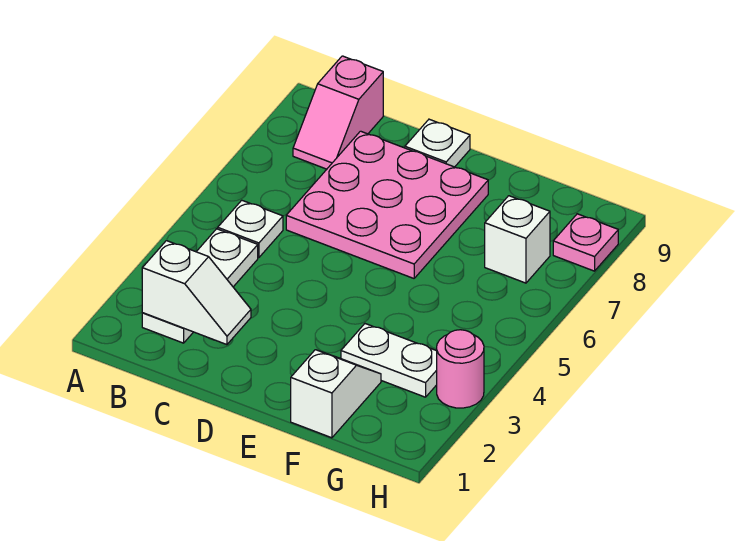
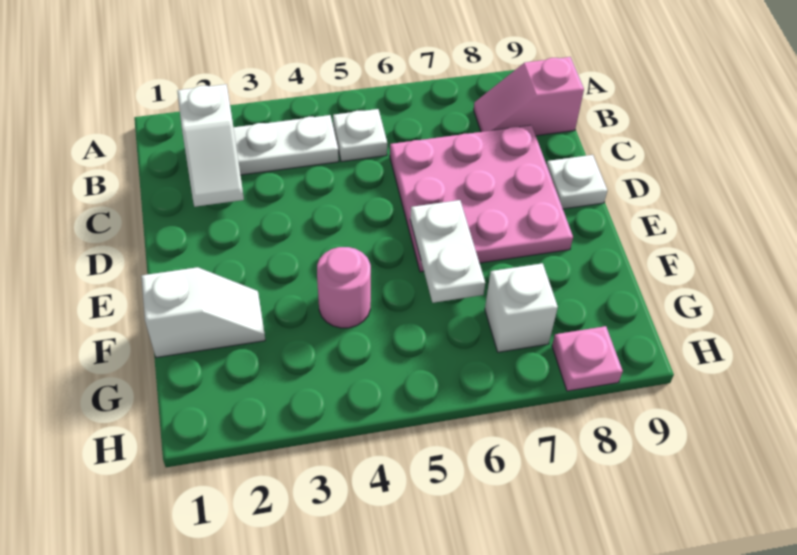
white 1x2 plate [341,324,437,397] -> white 1x2 plate moved to [410,200,485,303]
pink 1x1 round brick [437,330,484,408] -> pink 1x1 round brick moved to [317,247,371,328]

